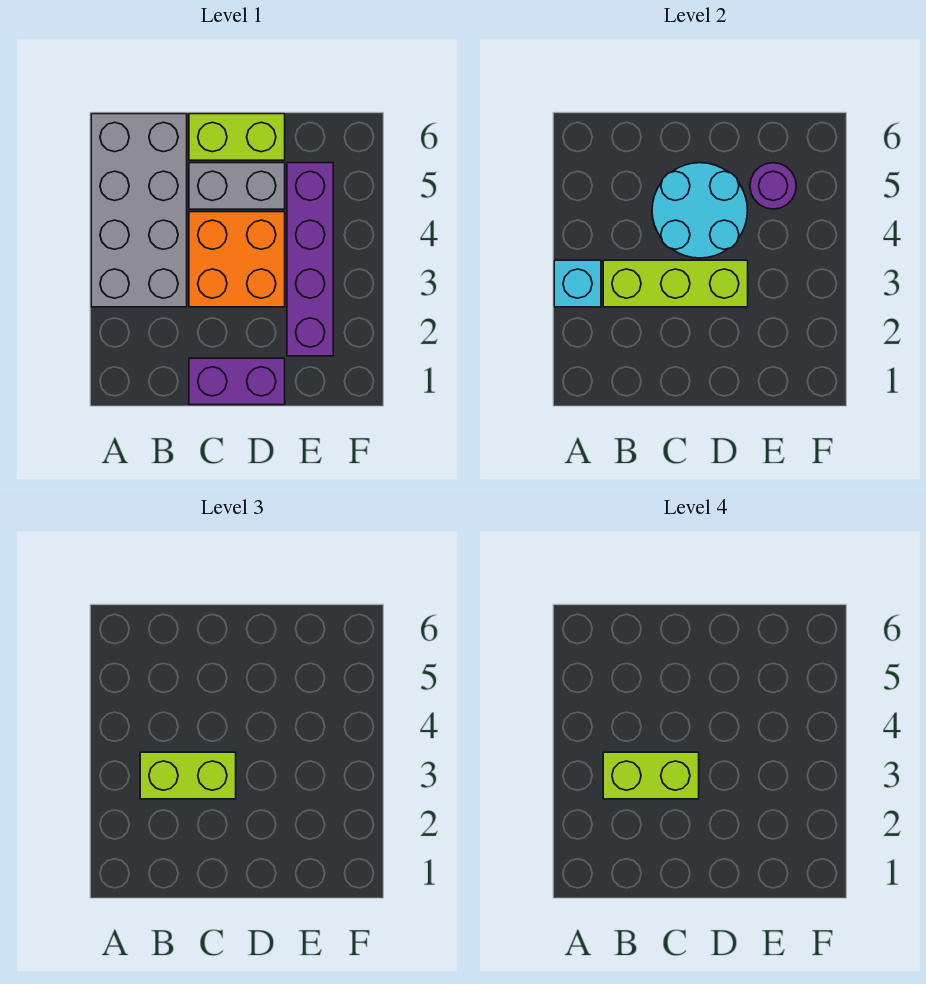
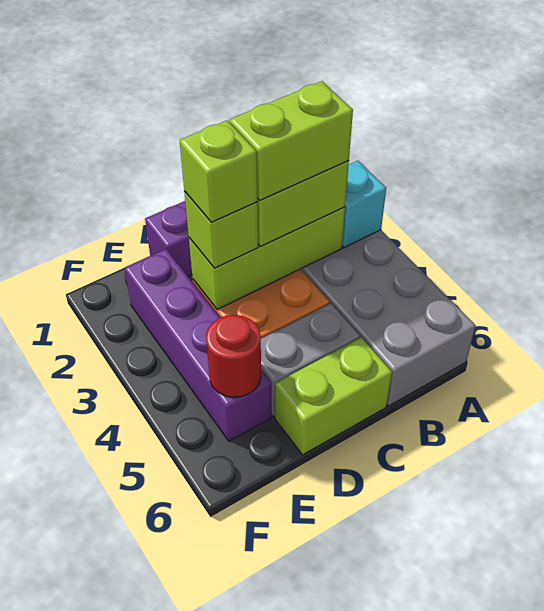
cyan 2x2 round brick [652,163,748,258] -> none
none -> lime 1x1 brick [184,191,258,268]
none -> lime 1x1 brick [180,120,257,222]
purple 1x1 round brick [750,163,796,209] -> red 1x1 round brick [206,315,261,397]

